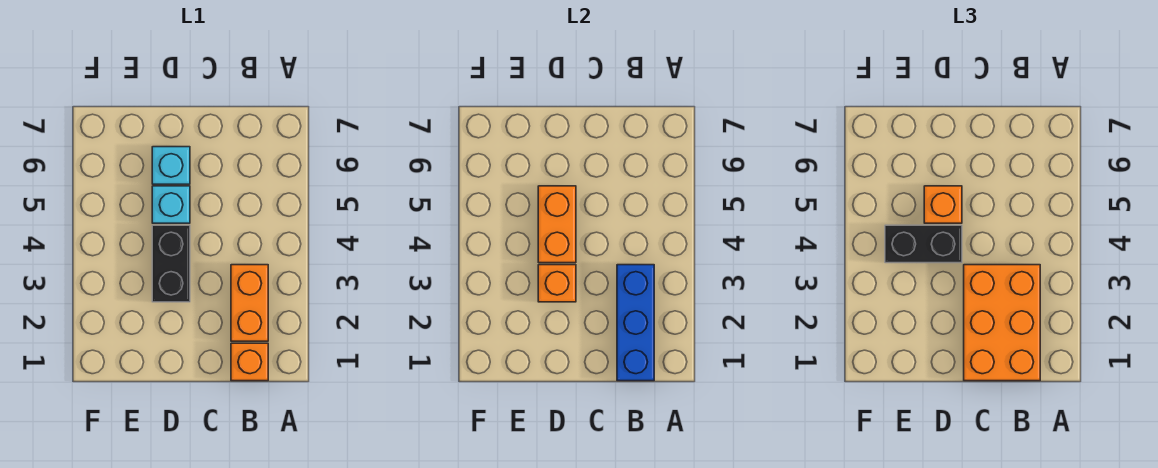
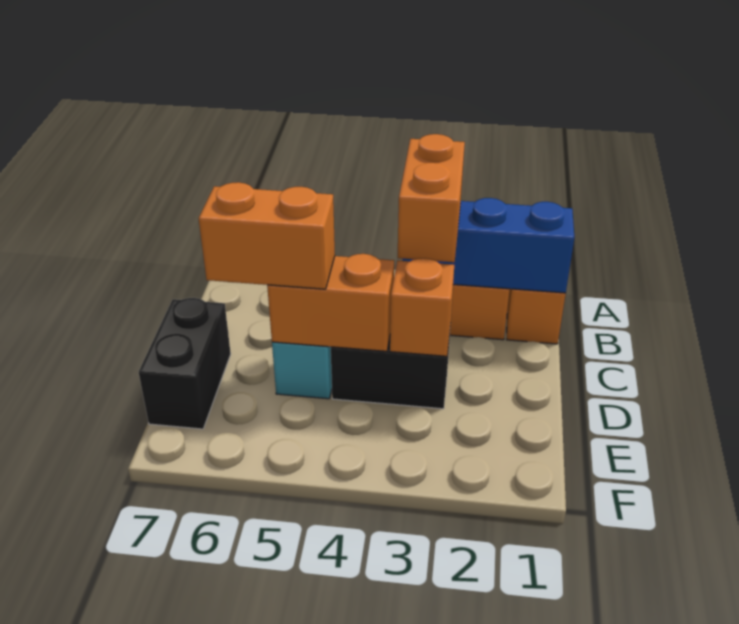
orange 2x3 brick [964,265,1040,381] -> orange 1x2 brick [398,134,465,262]
black 1x2 brick [885,225,962,263] -> black 1x2 brick moved to [139,298,231,429]
orange 1x1 brick [924,186,962,223] -> orange 1x2 brick [199,182,335,289]
cyan 1x1 brick [152,147,190,184] -> none

